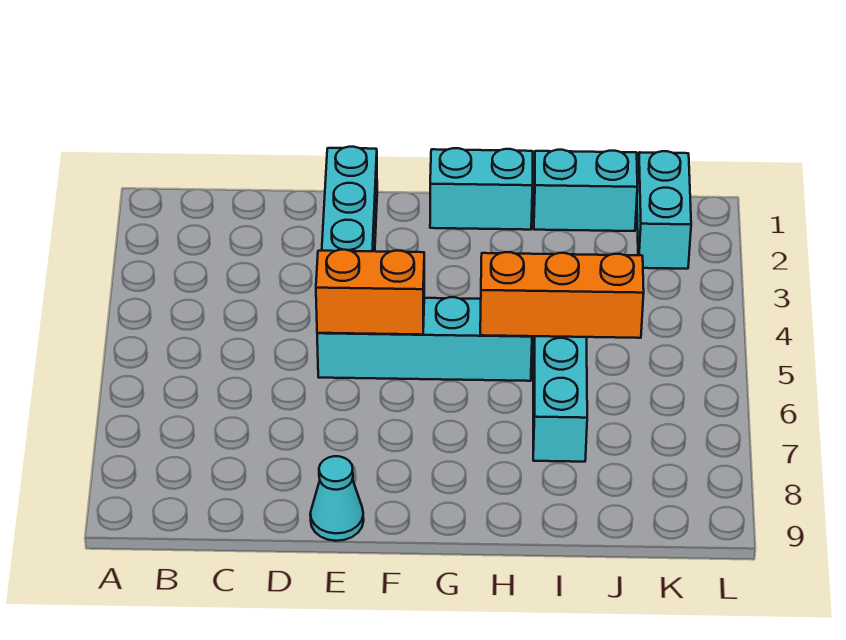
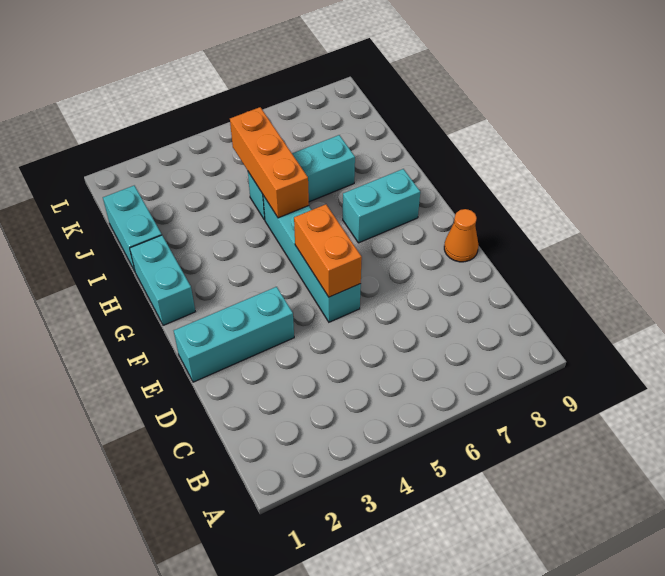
cyan 1x1 cone [310,456,364,541] -> orange 1x1 cone [444,209,479,262]
cyan 1x2 brick [637,151,691,269] -> cyan 1x2 brick moved to [343,169,420,243]

